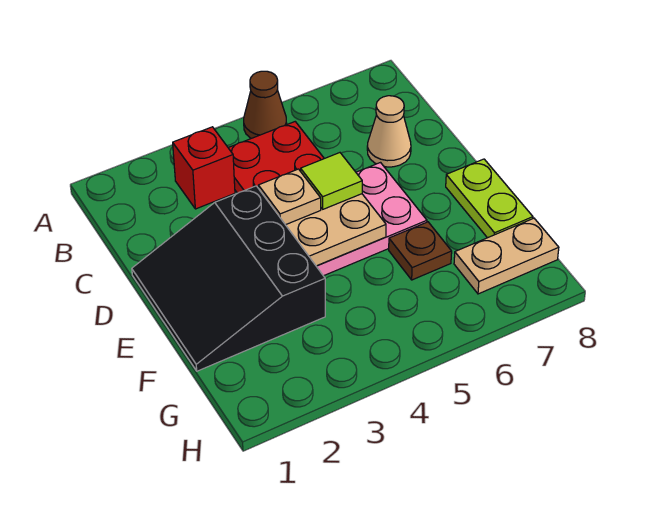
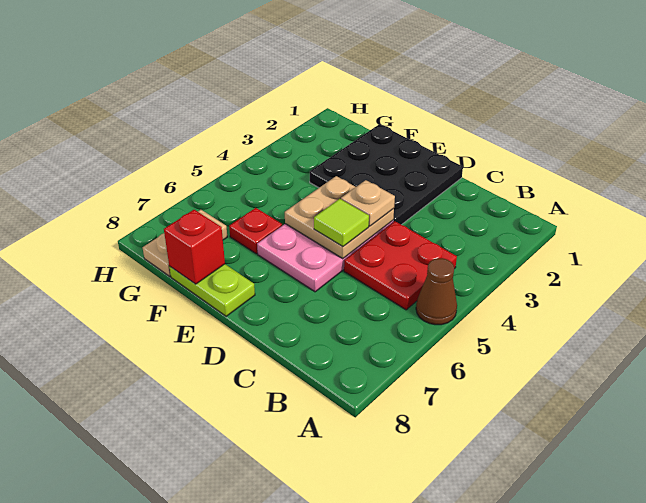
red 1x1 brick [173,127,235,209] -> red 1x1 brick moved to [164,210,225,284]
tan 1x1 cone [367,96,411,167] -> none
black 3x3 slope [132,186,325,371] -> black 3x3 plate [310,124,463,225]
brown 1x1 plate [389,222,452,280] -> red 1x1 plate [229,208,282,254]

